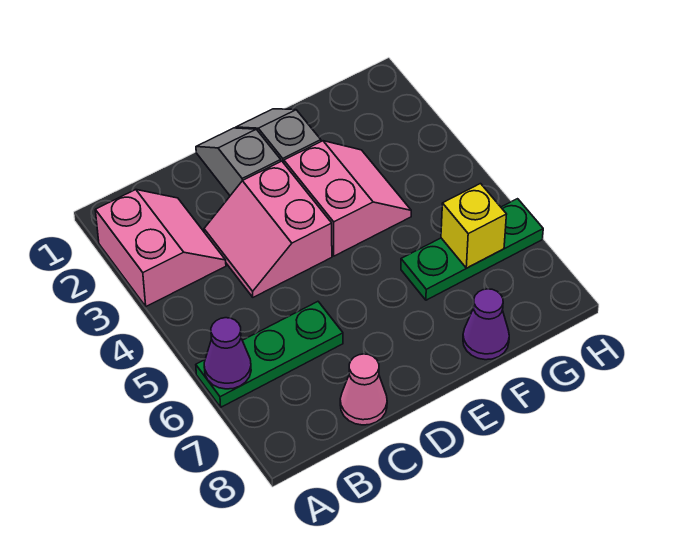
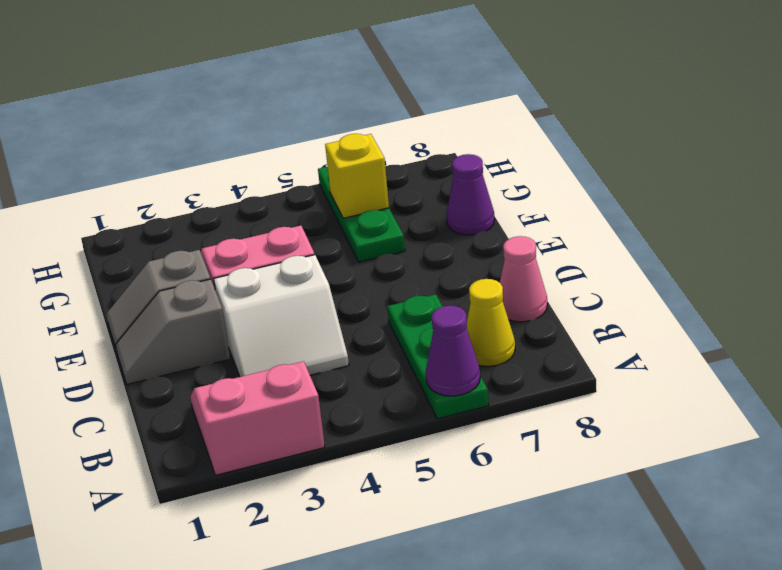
none -> yellow 1x1 cone [466,279,515,366]
pink 2x2 slope [204,161,332,297] -> white 2x2 slope [214,255,349,377]

